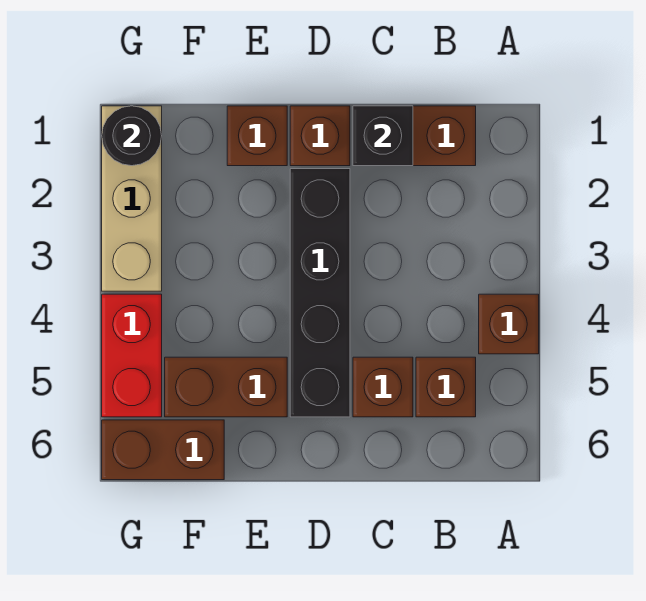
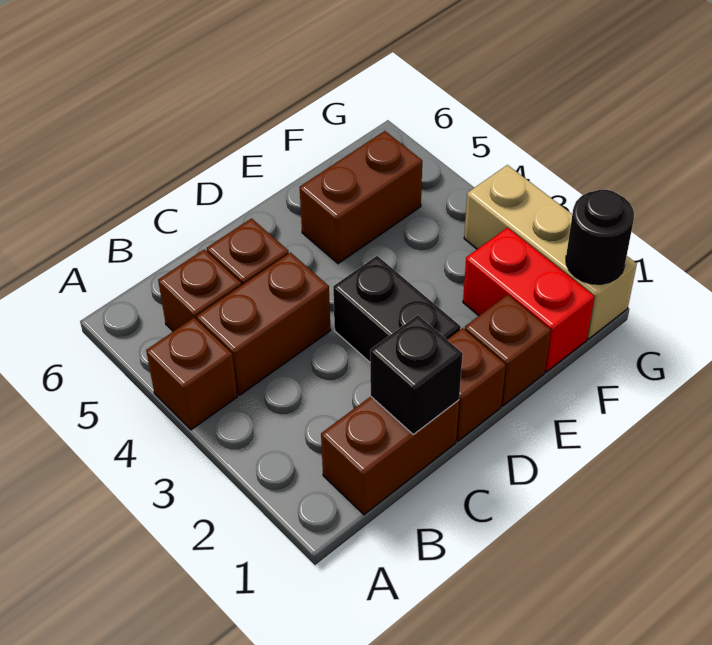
black 1x4 brick [290,169,350,417] -> black 1x2 brick [333,256,461,362]
brown 1x2 brick [102,420,224,480] -> brown 1x2 brick moved to [197,253,331,395]
red 1x2 brick [102,294,162,417] -> red 1x2 brick moved to [463,228,594,372]

